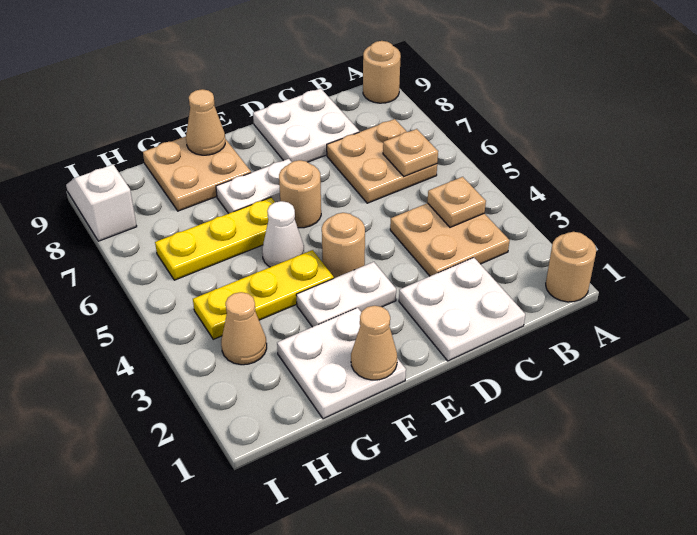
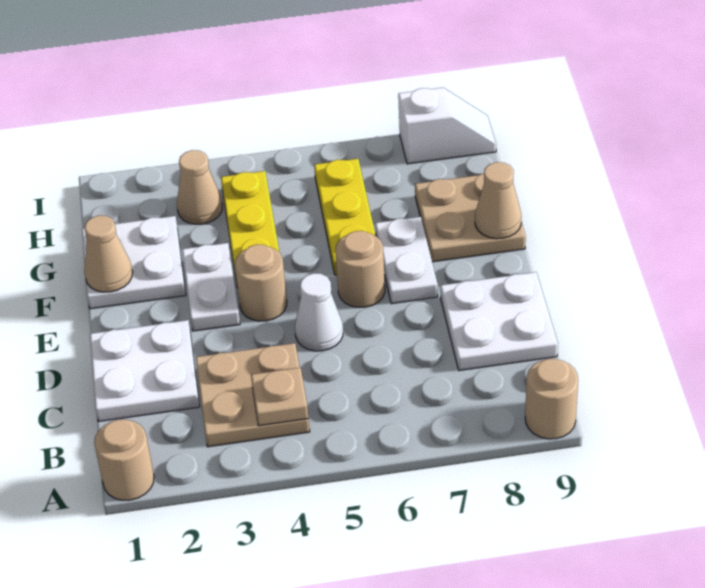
tan 2x2 plate [327,119,437,203] -> none
tan 1x1 plate [383,129,438,176] -> none
white 1x1 cone [262,201,304,267] -> white 1x1 cone moved to [295,273,343,351]

